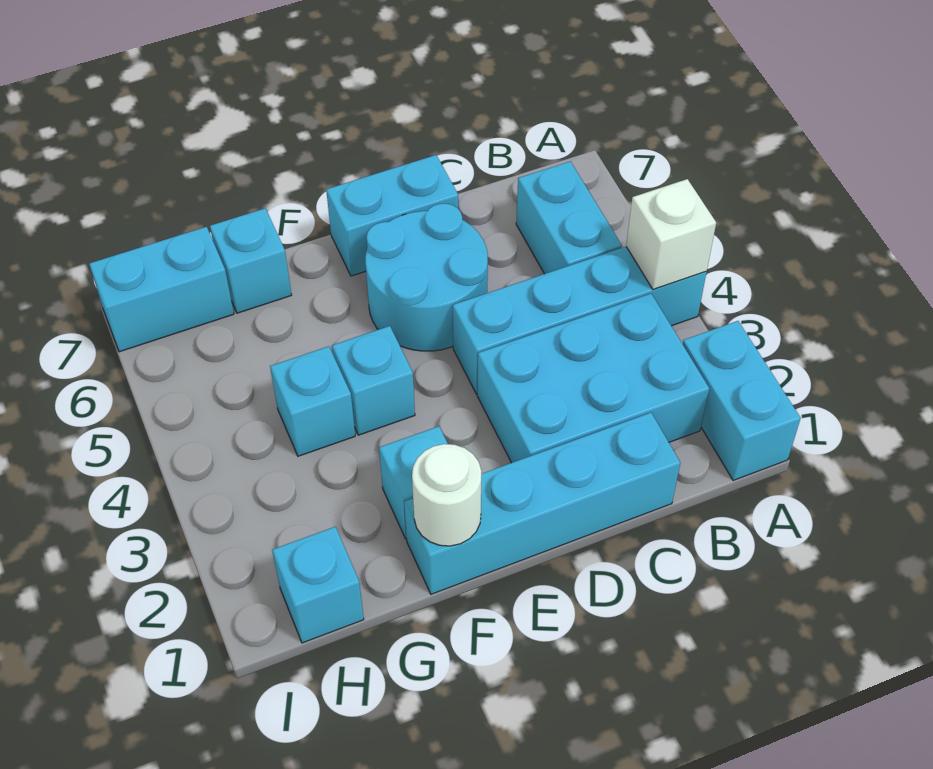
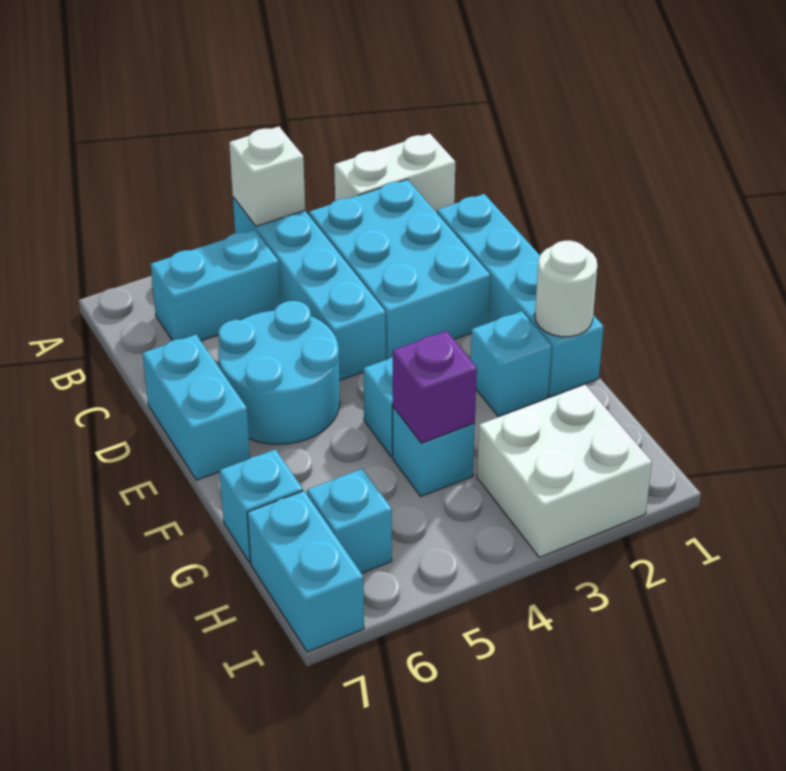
cyan 1x2 brick [683,321,801,481] -> white 1x2 brick [334,133,455,213]
none -> purple 1x1 brick [393,331,477,443]
cyan 1x1 brick [272,527,364,643] -> cyan 1x1 brick moved to [307,469,392,573]
none -> white 2x2 brick [477,385,652,557]

